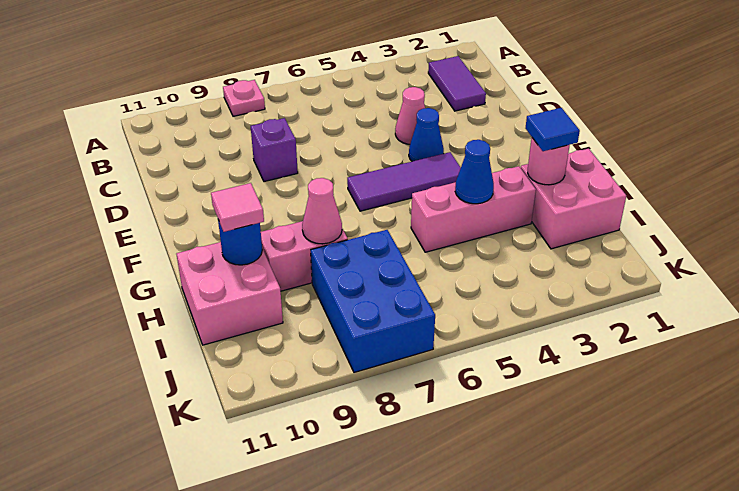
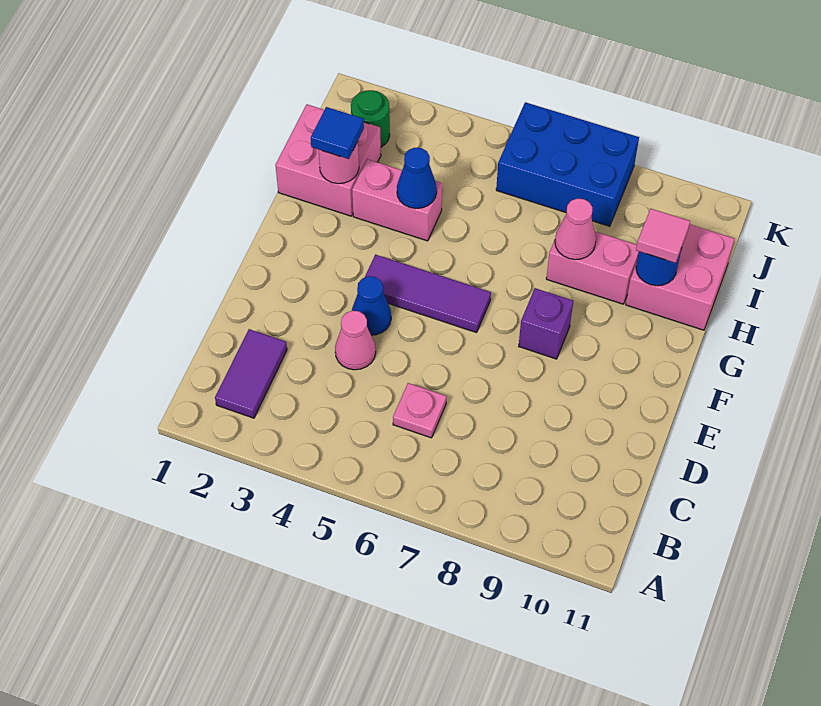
pink 1x1 plate [223,80,265,116] -> pink 1x1 plate moved to [393,383,446,438]
purple 1x1 brick [251,118,298,182] -> purple 1x1 brick moved to [519,288,573,359]
pink 1x3 brick [411,166,536,252] -> pink 1x2 brick [352,159,442,241]
blue 2x3 brick [311,230,435,372] -> blue 2x3 brick turned to [496,102,639,226]
none -> green 1x1 round brick [351,90,390,147]

